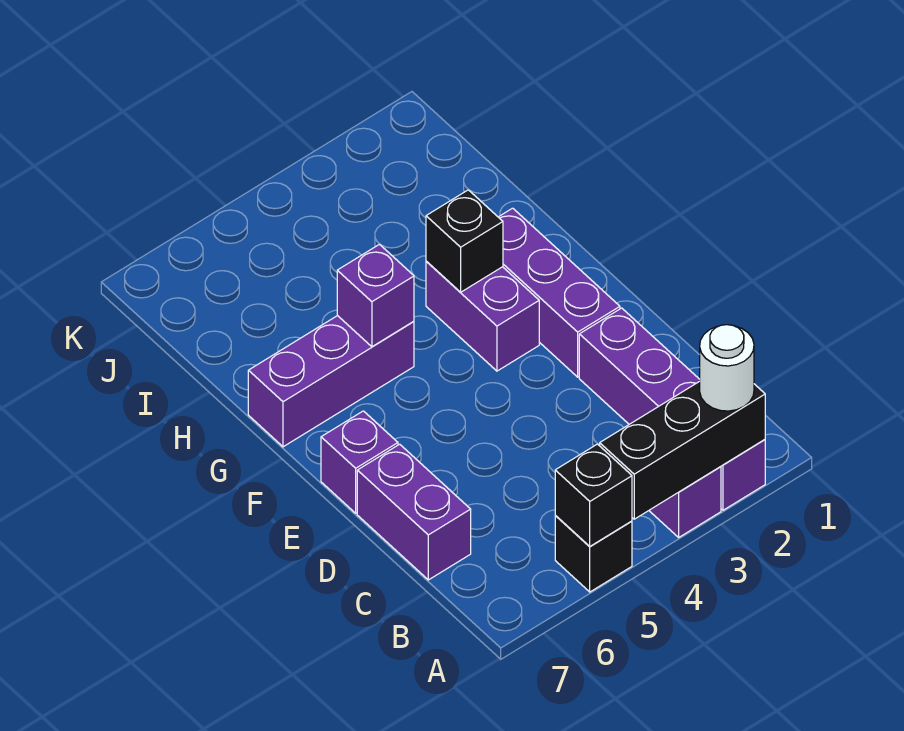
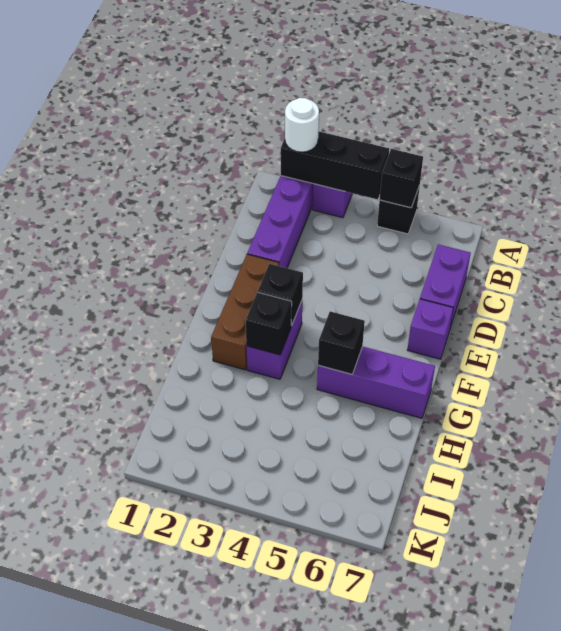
purple 1x3 brick [499,208,620,377] -> brown 1x3 brick [211,254,279,370]
none -> black 1x1 brick [258,264,303,325]
purple 1x1 brick [337,244,414,347] -> black 1x1 brick [318,311,365,374]

